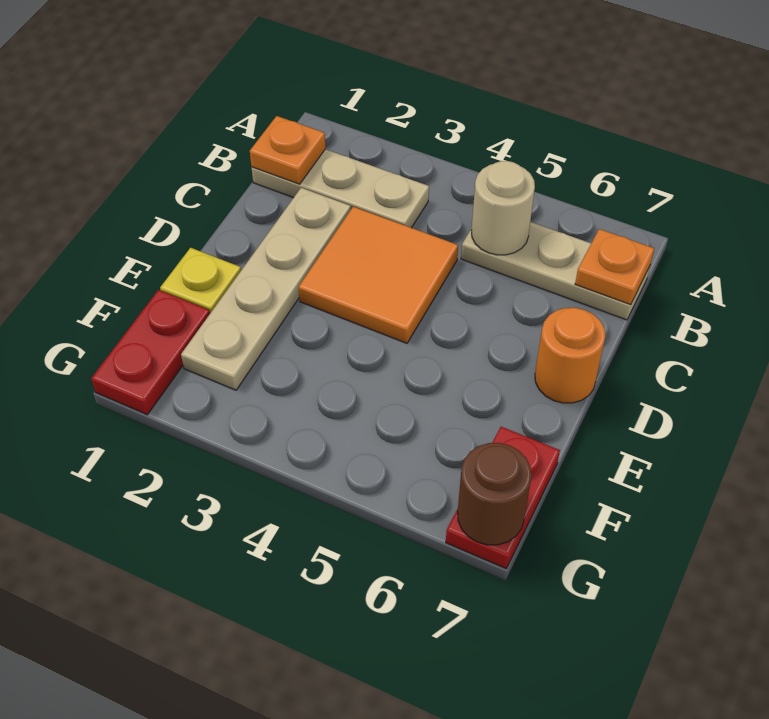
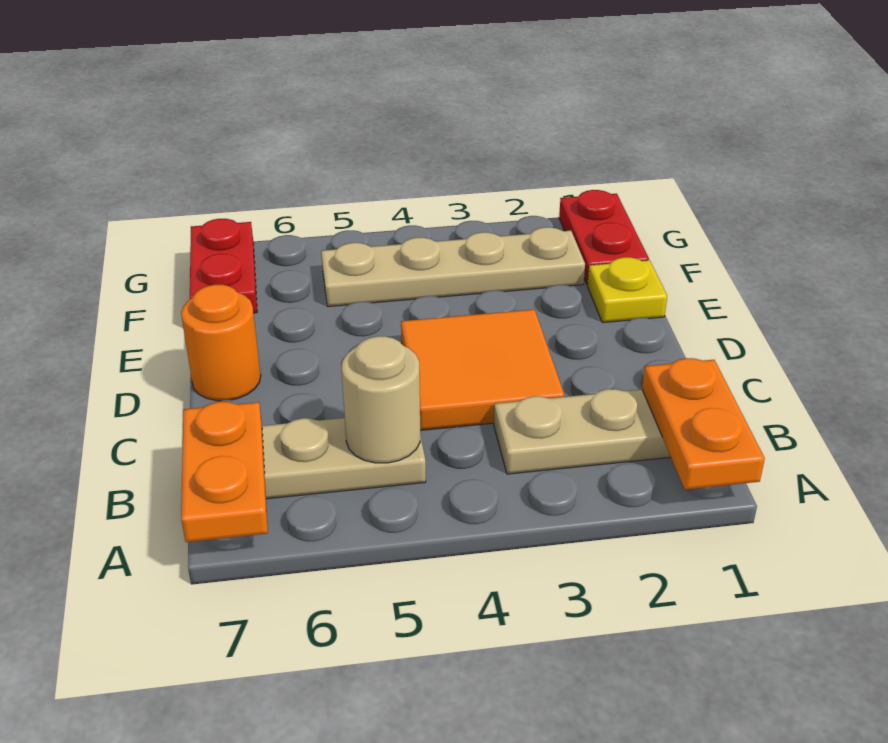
orange 1x1 plate [250,116,326,184] -> orange 1x2 plate [642,358,765,490]
orange 1x1 plate [575,229,654,305] -> orange 1x2 plate [181,402,268,542]
tan 1x4 plate [181,188,351,390] -> tan 1x4 plate turned to [321,227,585,307]
brown 1x1 round brick [458,443,531,545] -> none

